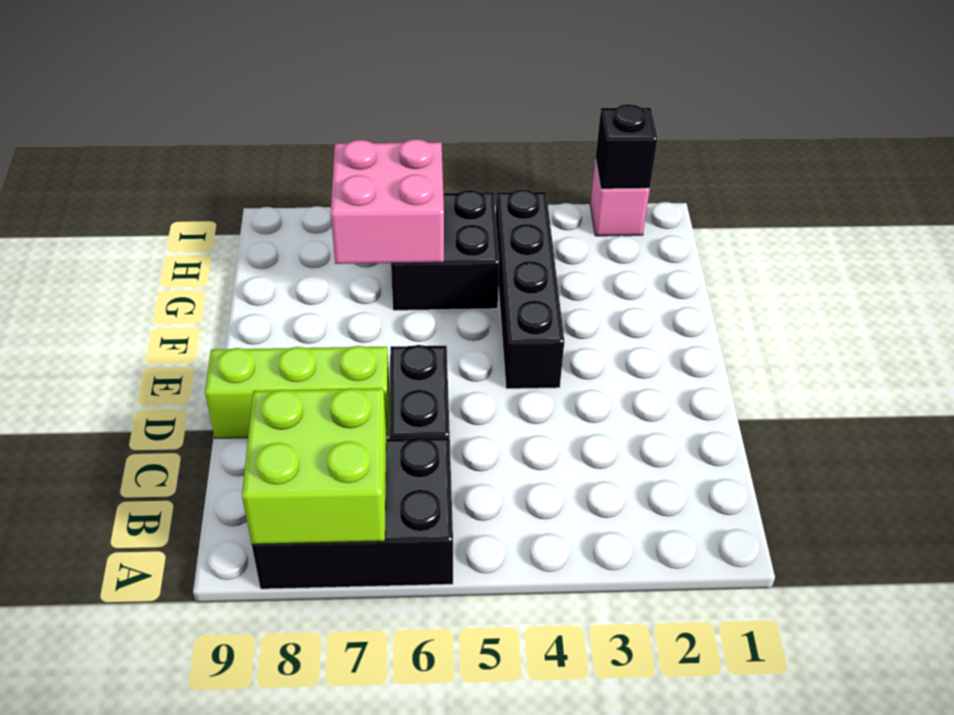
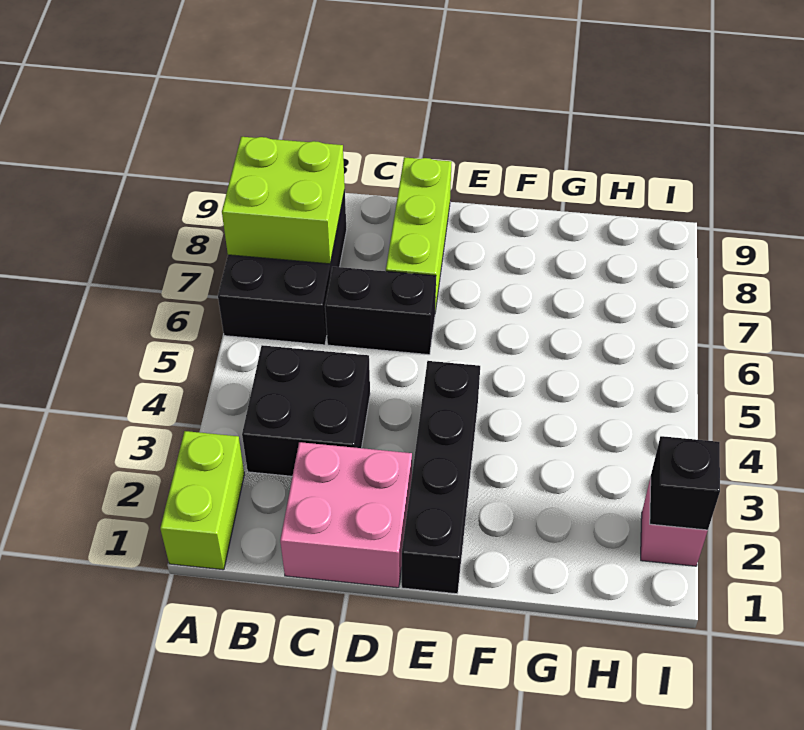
none -> lime 1x2 brick [160,431,244,570]
black 1x4 brick [496,189,564,389] -> black 1x4 brick turned to [402,361,480,594]
black 2x2 brick [391,190,499,310] -> black 2x2 brick moved to [242,345,370,476]
pink 2x2 brick [331,139,444,264] -> pink 2x2 brick moved to [280,442,412,588]

